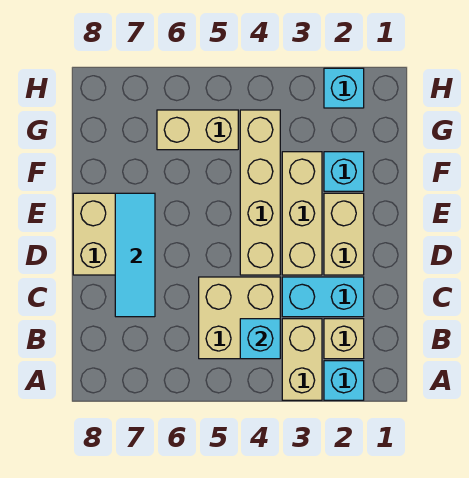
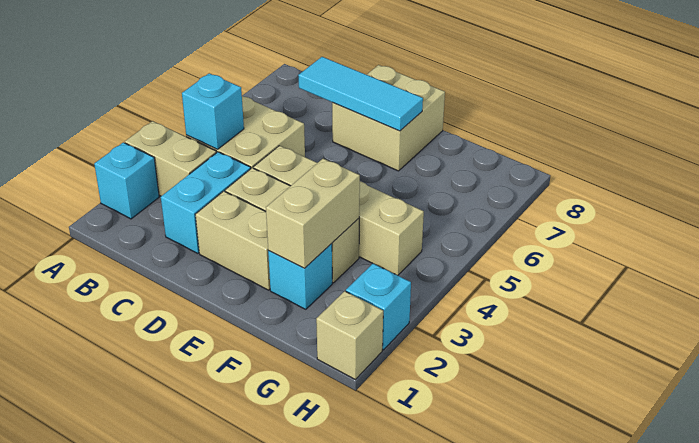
tan 1x1 brick [324,319,364,359] -> tan 1x1 brick moved to [316,291,383,379]
tan 1x2 brick [157,110,238,150] -> tan 1x2 brick moved to [266,159,360,268]

